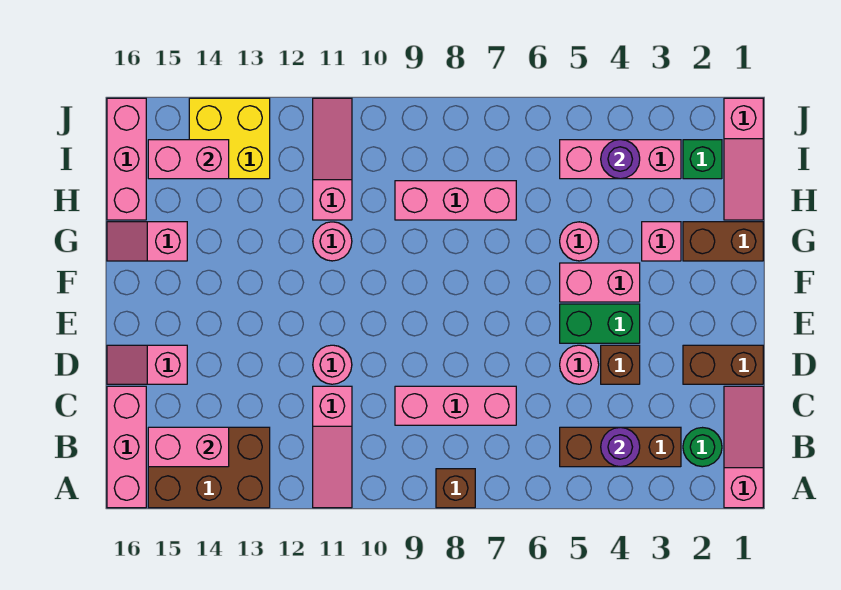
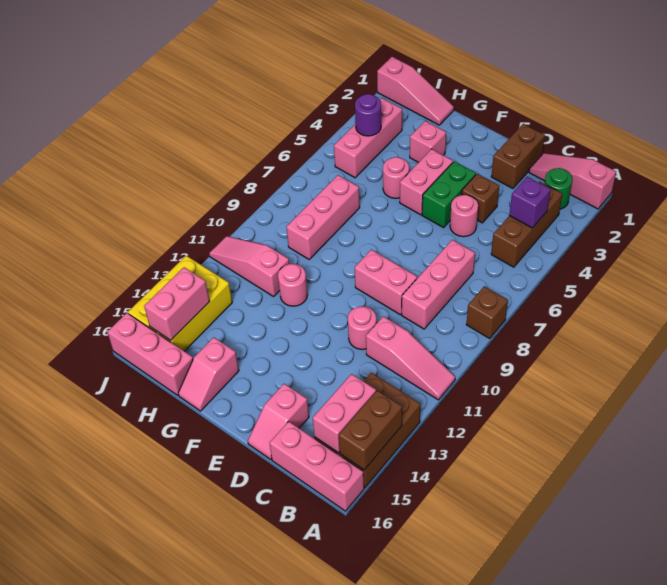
purple 1x1 round brick [601,427,640,467] -> purple 1x1 brick [509,177,551,228]
none -> pink 1x2 brick [355,250,417,315]
brown 1x2 brick [683,222,763,261] -> brown 1x2 brick moved to [339,390,402,470]
green 1x1 brick [683,140,722,179] -> none
yellow 2x2 brick [189,98,270,179] -> yellow 2x3 brick [128,256,232,351]

